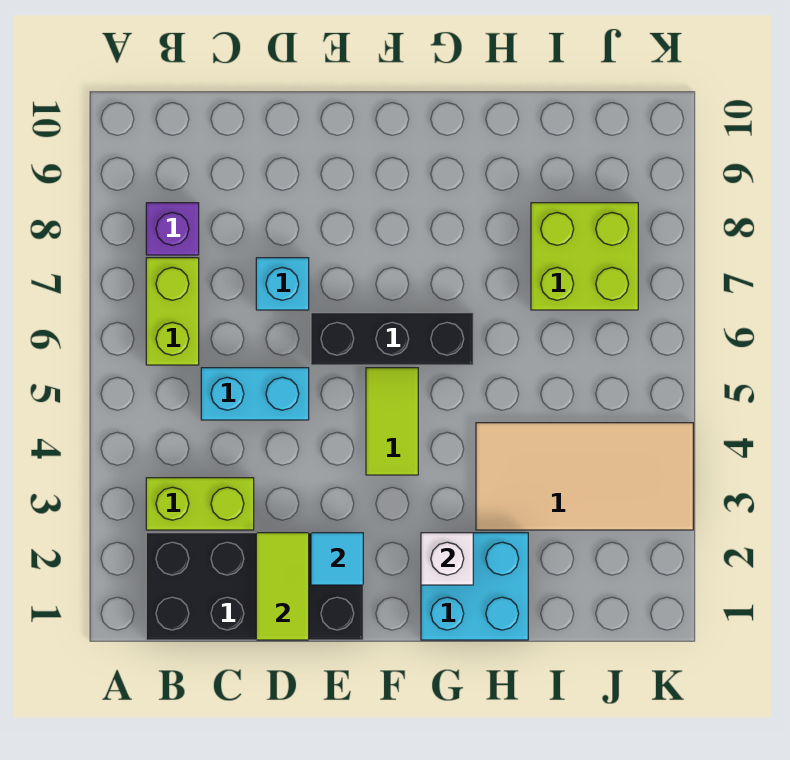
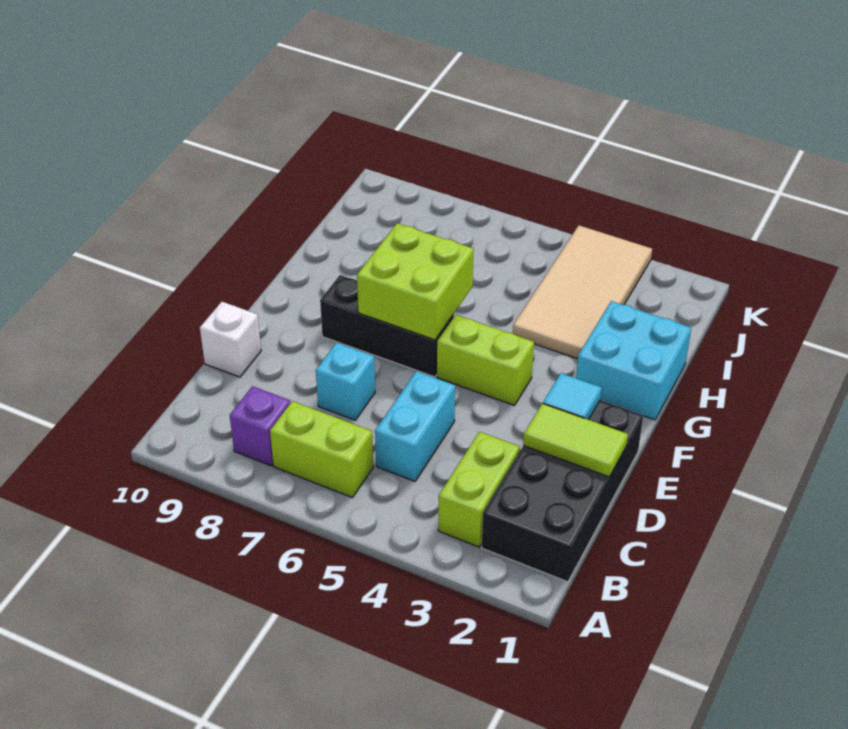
black 1x3 brick [311,313,473,365] -> black 1x3 brick turned to [320,275,454,377]
lime 1x2 tile [366,368,418,475] -> lime 1x2 brick [437,315,534,405]
white 1x1 brick [421,533,473,585] -> white 1x1 brick moved to [200,302,261,377]
lime 2x2 brick [531,203,638,310] -> lime 2x2 brick moved to [357,223,474,340]

